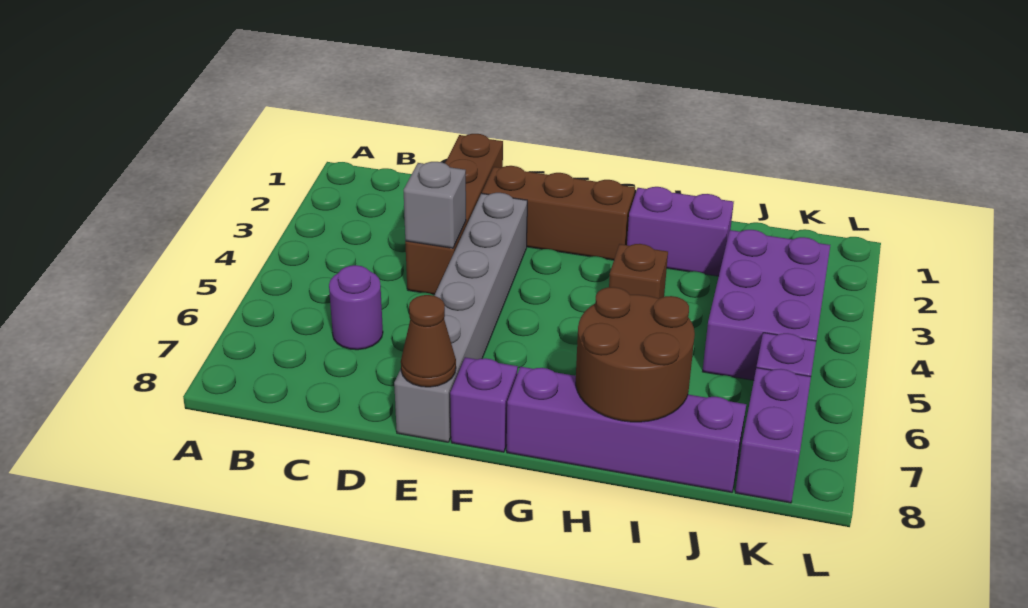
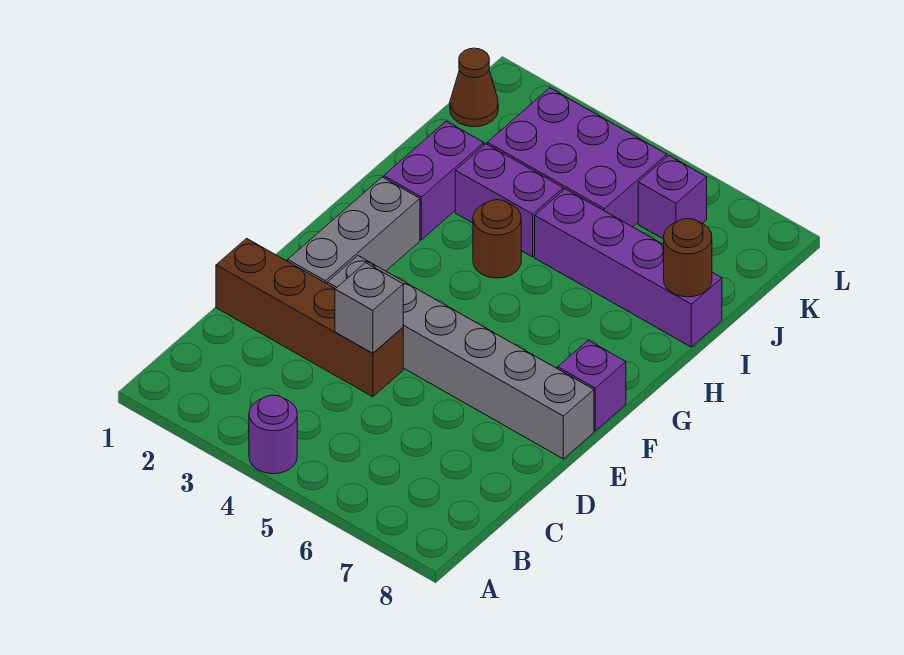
purple 1x1 round brick [329,265,383,350] -> purple 1x1 round brick moved to [249,395,297,474]
brown 1x3 brick [482,166,635,260] -> grey 1x3 brick [288,177,420,284]
brown 1x1 cone [401,295,456,387] -> brown 1x1 cone moved to [450,48,498,127]
purple 1x4 brick [507,367,746,492] -> purple 1x4 brick turned to [535,189,722,347]
brown 1x1 brick [609,244,668,298] -> brown 1x1 round brick [473,200,521,278]
brown 2x2 round brick [576,287,695,422] -> brown 1x1 round brick [664,219,712,297]
purple 1x2 brick [735,368,811,503] -> purple 1x2 brick moved to [455,144,563,257]

